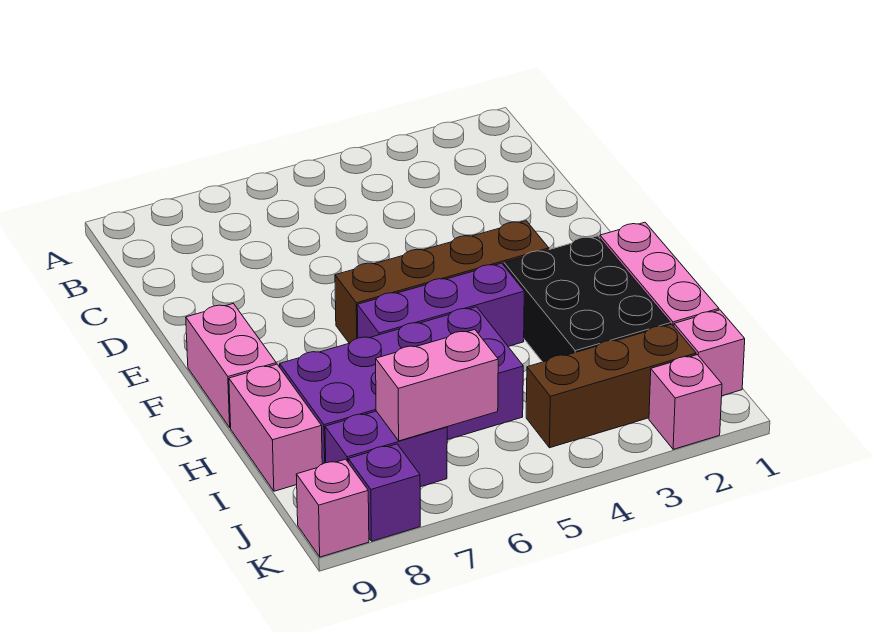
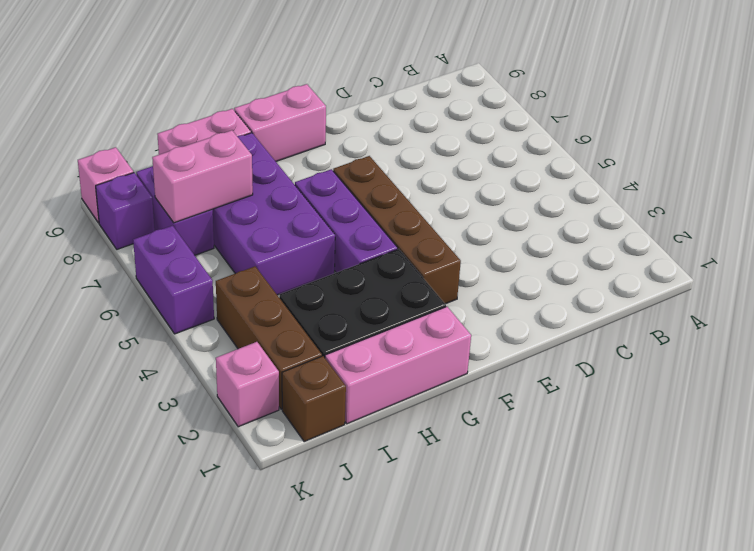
pink 1x1 brick [674,310,745,396] -> brown 1x1 brick [282,356,346,441]
pink 1x2 brick [376,330,498,441] -> pink 1x2 brick turned to [152,130,253,223]
none -> purple 1x2 brick [133,226,214,334]

